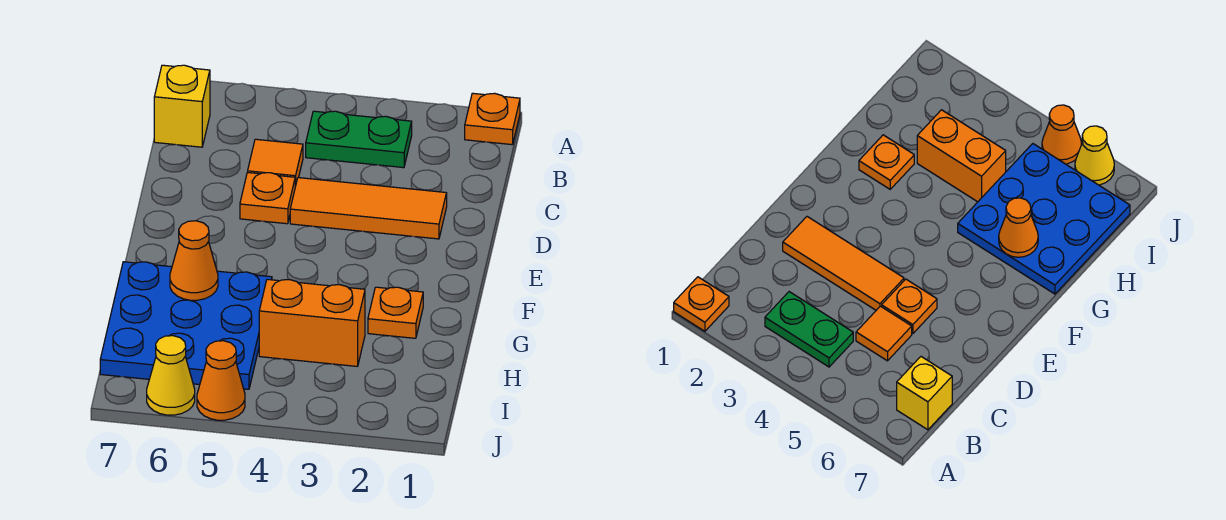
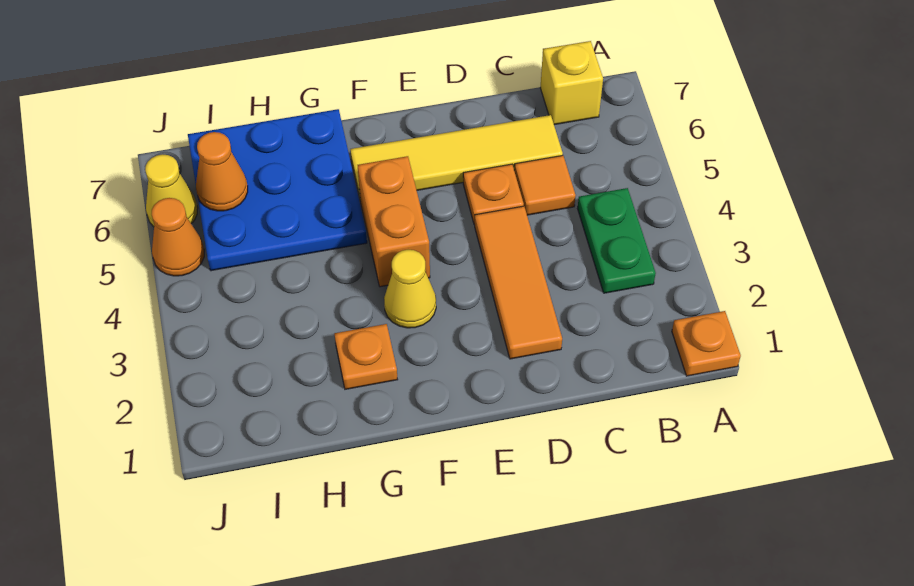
none -> yellow 1x4 tile [350,115,563,198]
none -> yellow 1x1 cone [384,250,436,328]
orange 1x1 cone [170,221,218,300] -> orange 1x1 cone moved to [196,132,248,211]
orange 1x2 brick [259,279,365,366] -> orange 1x2 brick moved to [358,156,430,287]

